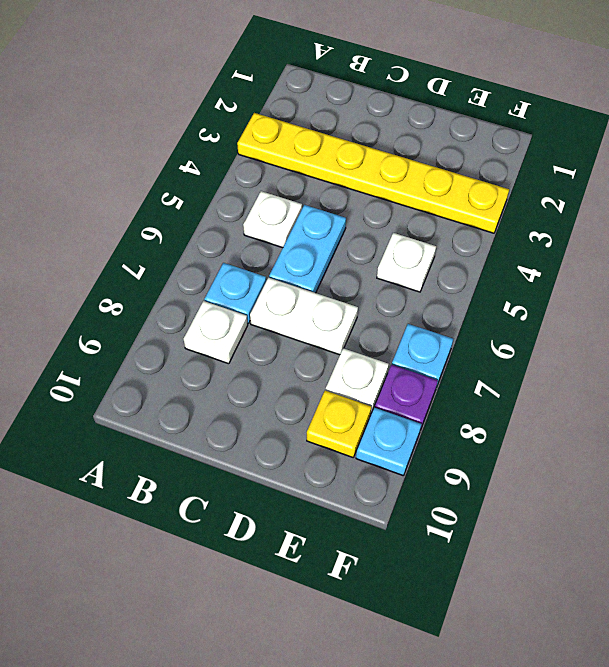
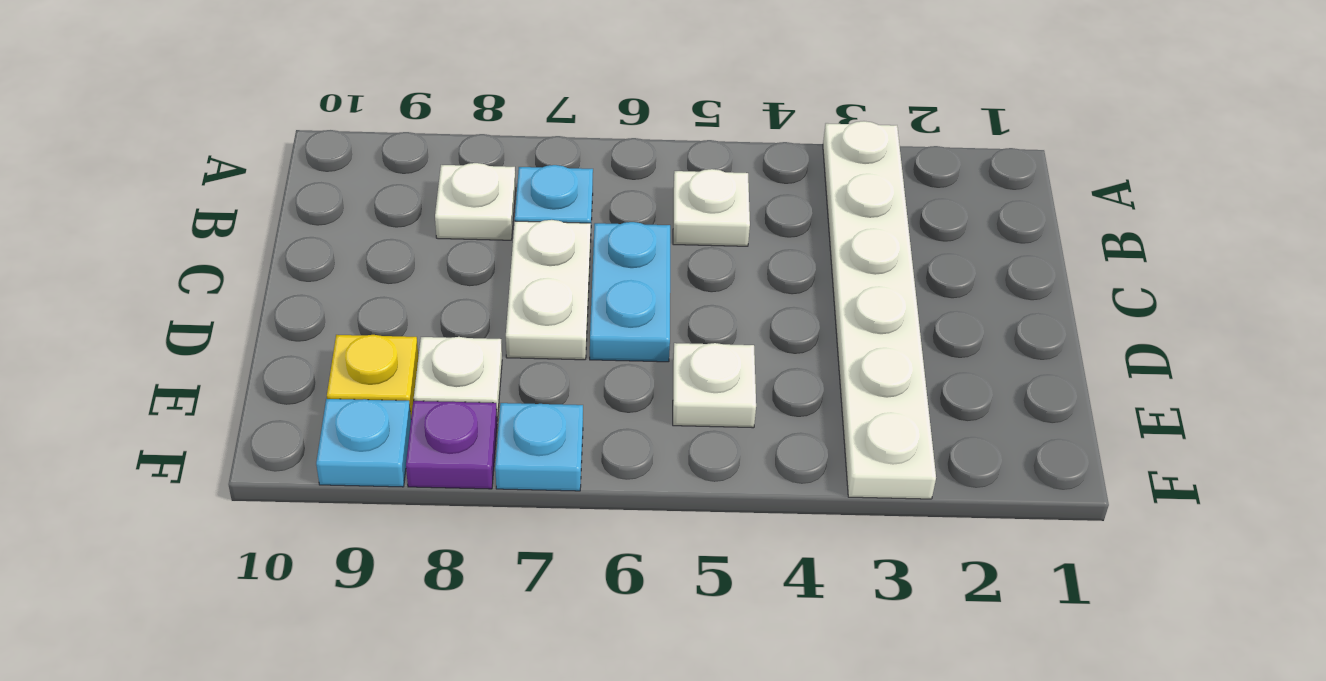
yellow 1x6 plate [237,113,509,233] -> white 1x6 plate [823,121,936,499]
cyan 1x2 plate [269,205,346,293] -> cyan 1x2 plate turned to [590,222,670,362]

